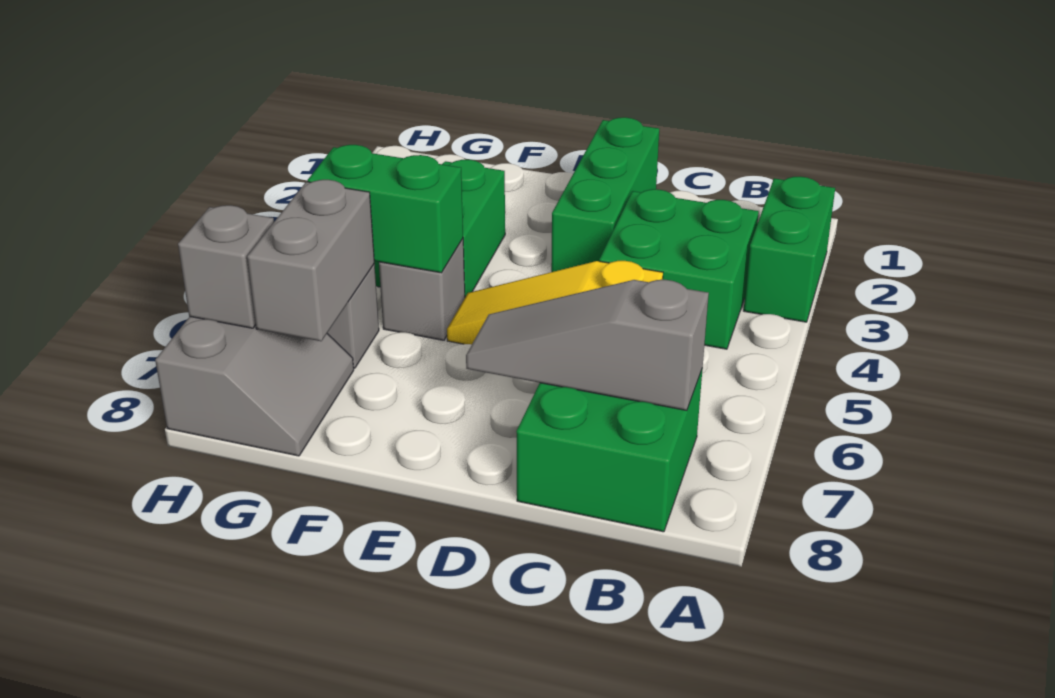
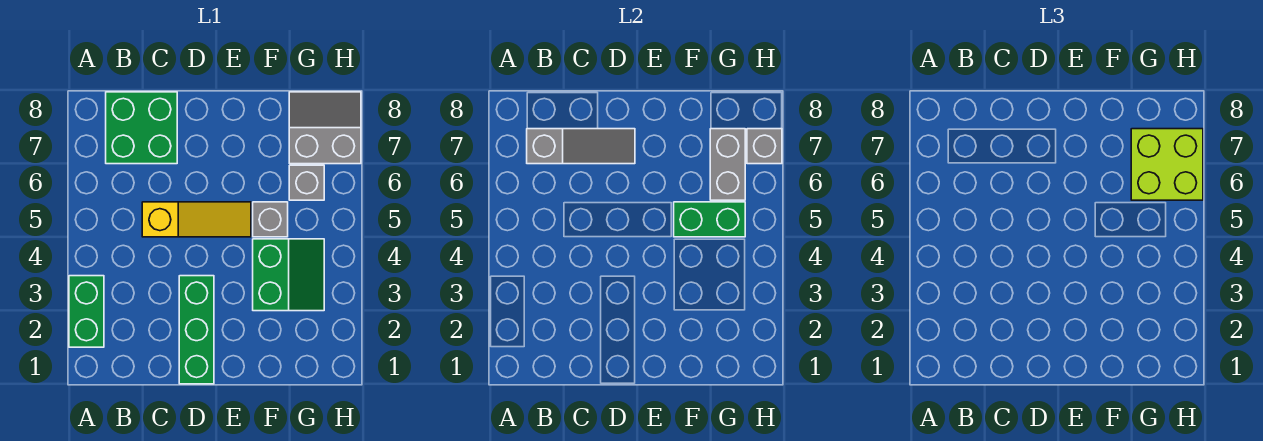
green 2x2 brick [599,189,759,349] -> none
none -> lime 2x2 brick [1131,129,1203,200]
grey 2x2 slope [155,317,354,456] -> grey 2x2 slope turned to [289,92,361,164]

